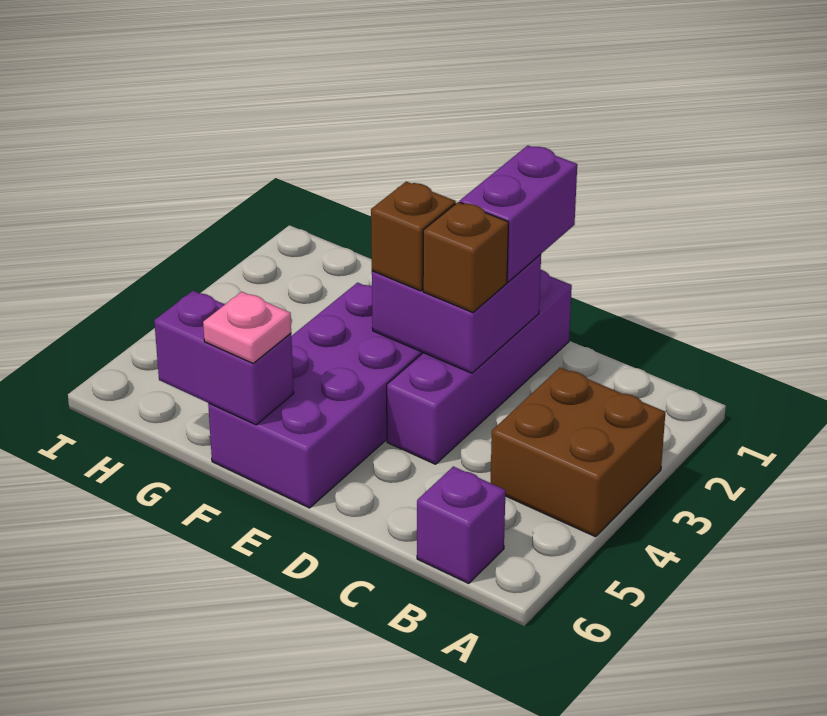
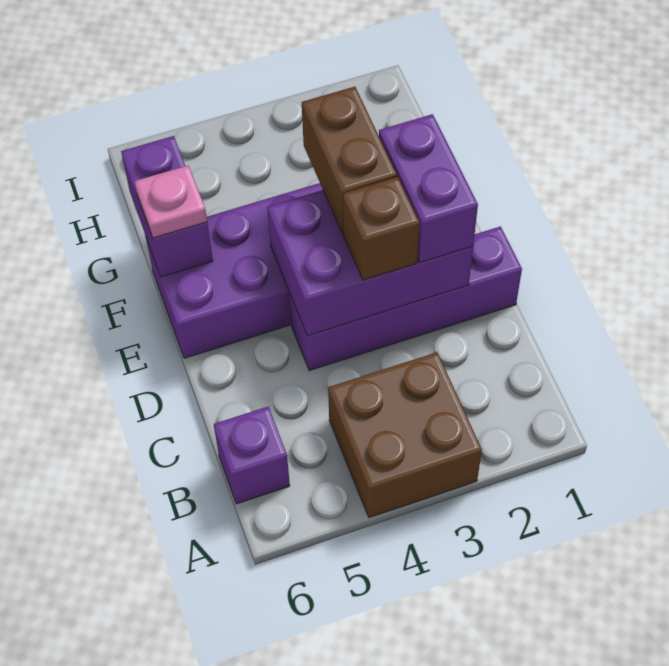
purple 1x2 brick [460,146,577,282] -> purple 1x2 brick turned to [379,114,478,263]
purple 2x2 brick [372,254,541,373] -> purple 2x3 brick [267,190,473,336]
brown 1x1 brick [371,182,456,291] -> brown 1x2 brick [302,87,397,233]

